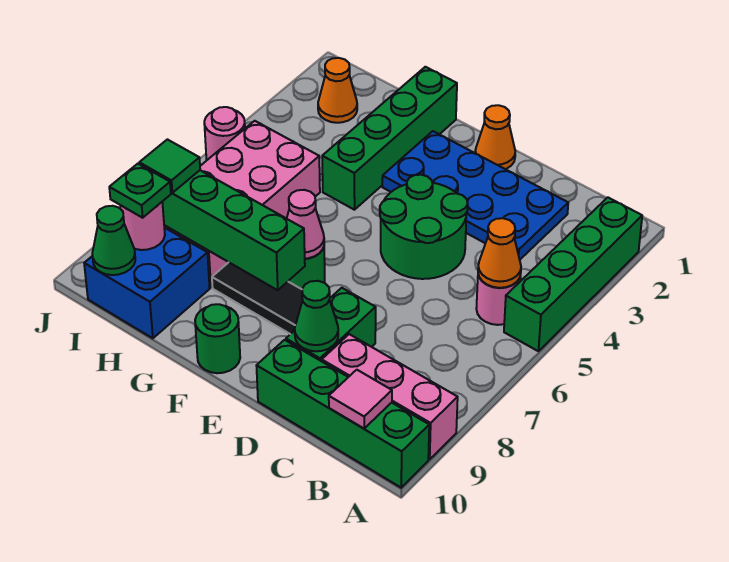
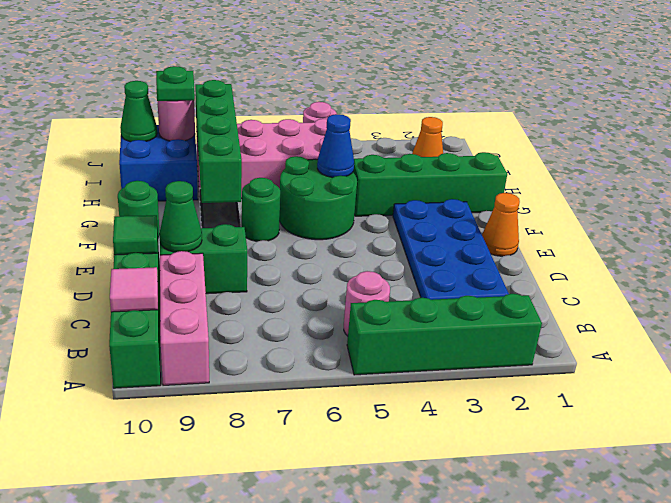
orange 1x1 cone [478,218,521,288] -> none
green 2x2 round brick [380,175,468,279] -> green 2x2 round brick moved to [279,156,357,240]
pink 1x1 cone [287,190,324,259] -> none
none -> blue 1x1 cone [317,114,354,177]
green 1x1 tile [139,139,200,193] -> green 1x1 tile moved to [113,215,158,255]

